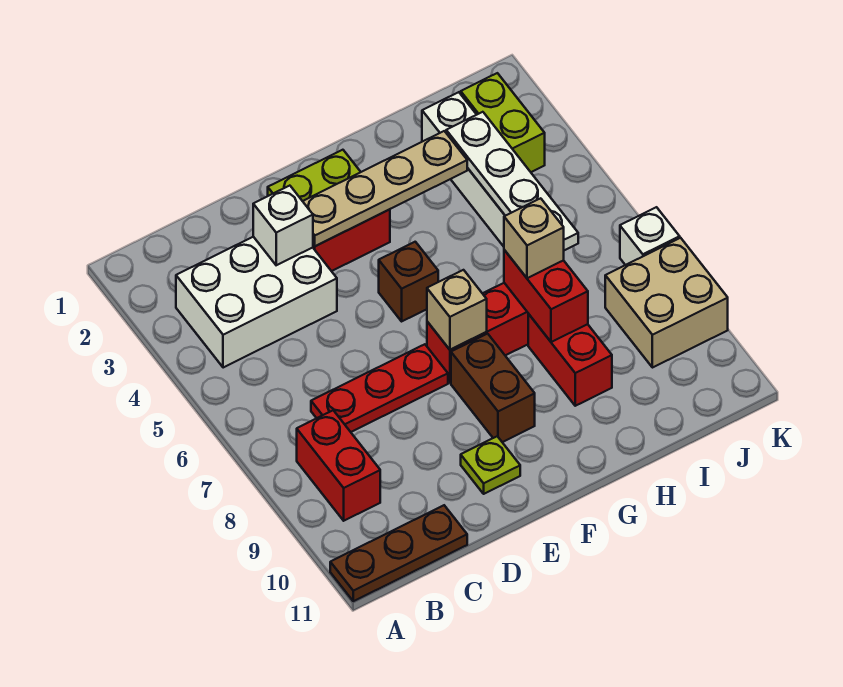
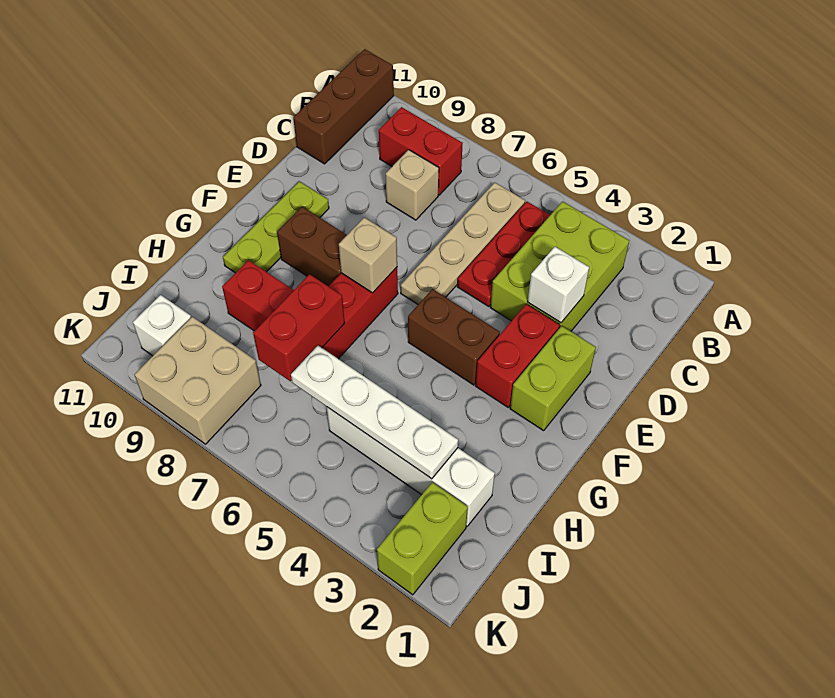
brown 1x3 plate [330,505,467,601] -> brown 1x3 brick [293,49,394,164]
white 2x3 brick [176,237,337,368] -> lime 2x3 brick [490,201,629,331]
red 1x3 plate [311,344,448,432] -> red 1x3 plate moved to [457,202,550,306]
tan 1x4 plate [303,131,467,246] -> tan 1x4 plate moved to [400,182,525,304]
lime 1x1 plate [461,436,520,494] -> lime 1x3 plate [223,181,329,273]
brown 1x1 brick [379,242,438,321] -> brown 1x2 brick [408,289,500,385]
red 1x2 brick [504,250,588,342] -> red 1x2 brick turned to [253,274,345,381]
tan 1x1 brick [504,198,564,278] -> tan 1x1 brick moved to [386,150,439,220]
lime 1x2 brick [461,73,545,172] -> lime 1x2 brick turned to [377,482,468,595]
white 1x1 brick [620,207,680,265] -> white 1x1 brick moved to [133,295,191,356]

